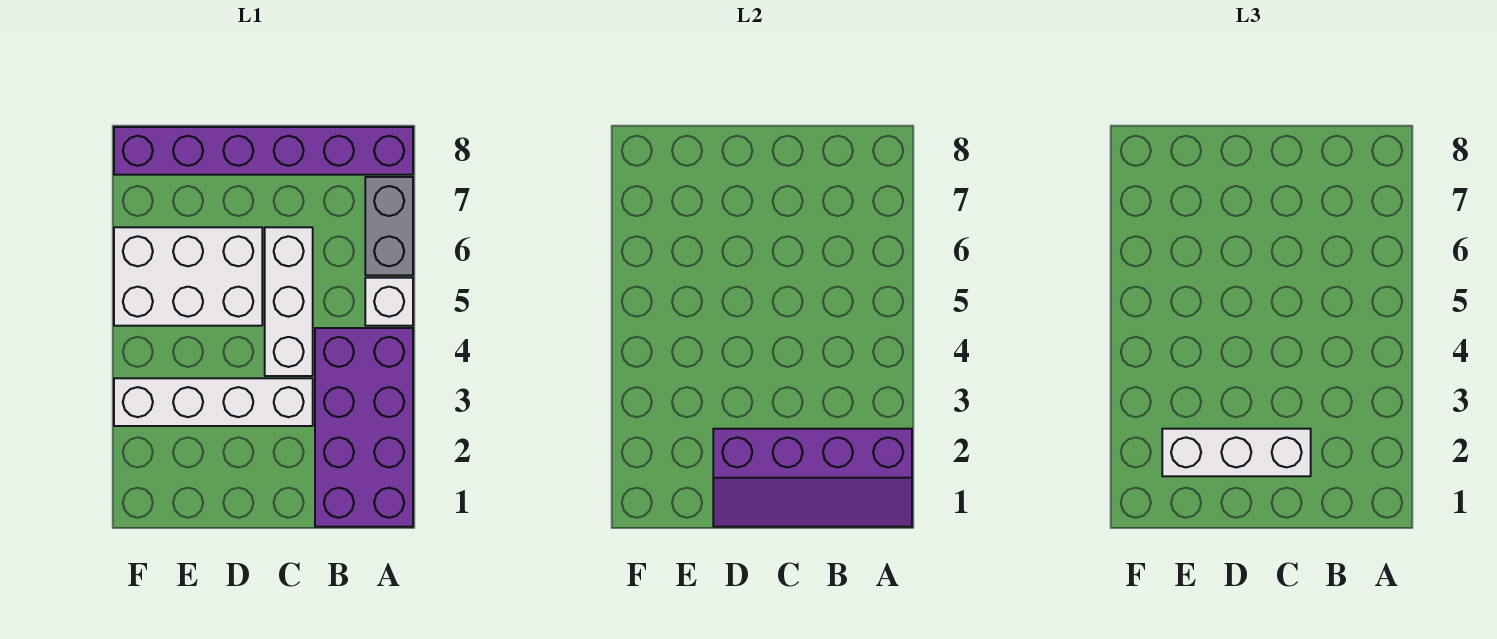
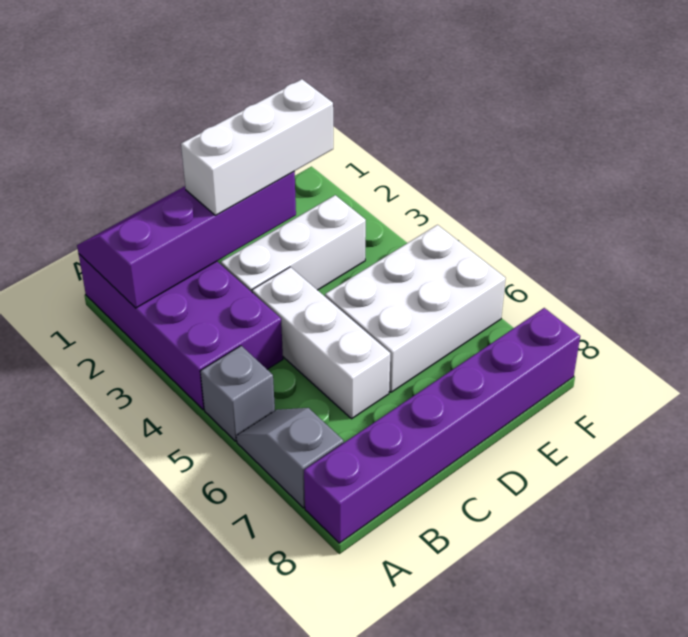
white 1x1 brick [365,278,413,326] -> grey 1x1 brick [200,346,275,441]
grey 1x2 brick [365,177,413,275] -> grey 1x2 slope [236,408,344,508]
white 1x4 brick [114,378,313,426] -> white 1x3 brick [221,195,366,292]

